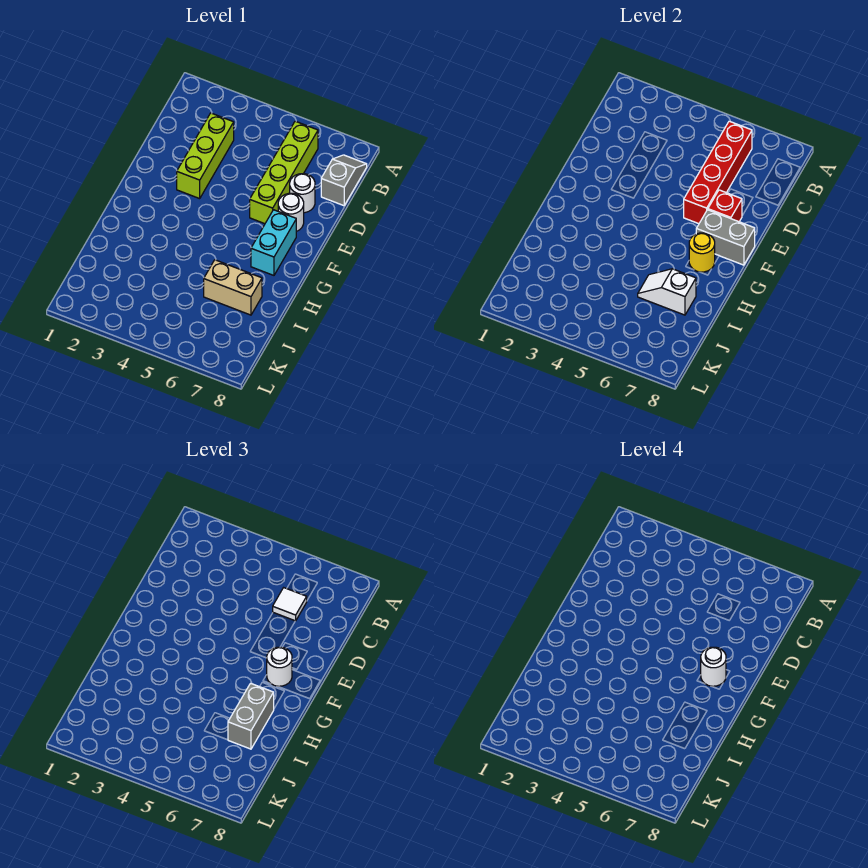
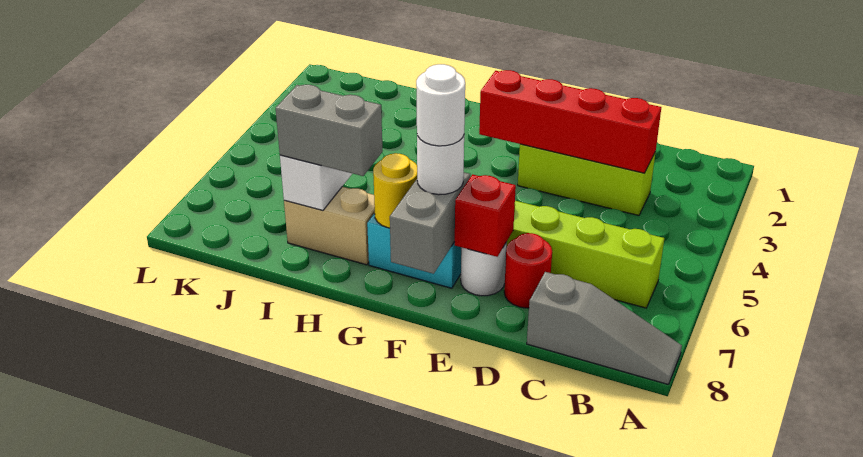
red 1x4 brick [684,121,752,224] -> red 1x4 brick moved to [479,70,661,173]
grey 1x2 slope [321,155,367,206] -> grey 1x3 slope [527,272,682,385]
white 1x1 tile [273,588,307,621] -> none
white 1x1 round brick [290,174,315,213] -> red 1x1 round brick [504,233,552,308]
tan 1x2 brick [204,260,262,315] -> tan 1x2 brick turned to [284,187,375,265]

